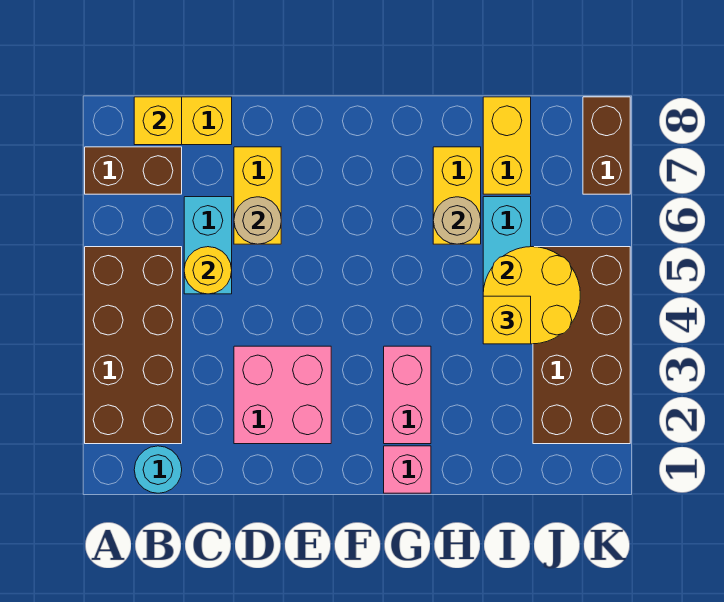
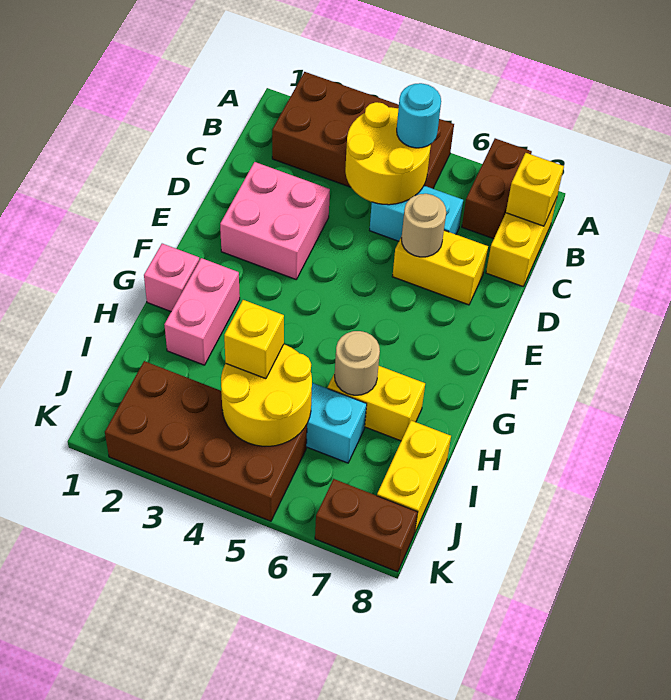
cyan 1x1 round brick [134,446,182,493] -> cyan 1x1 round brick moved to [397,83,441,148]
yellow 1x1 round brick [184,247,232,294] -> yellow 2x2 round brick [345,102,431,205]
pink 1x2 brick [384,346,431,444] -> pink 1x2 brick turned to [164,258,240,365]
yellow 1x2 brick [483,97,531,194] -> yellow 1x2 brick turned to [377,421,451,533]

